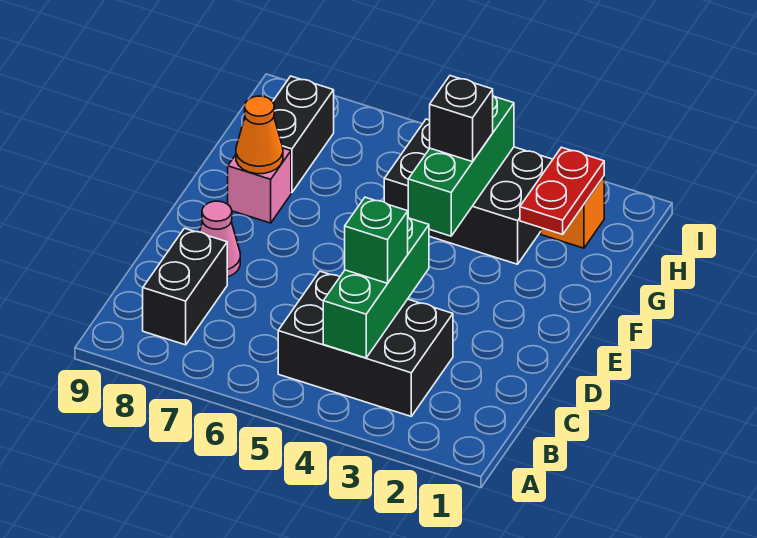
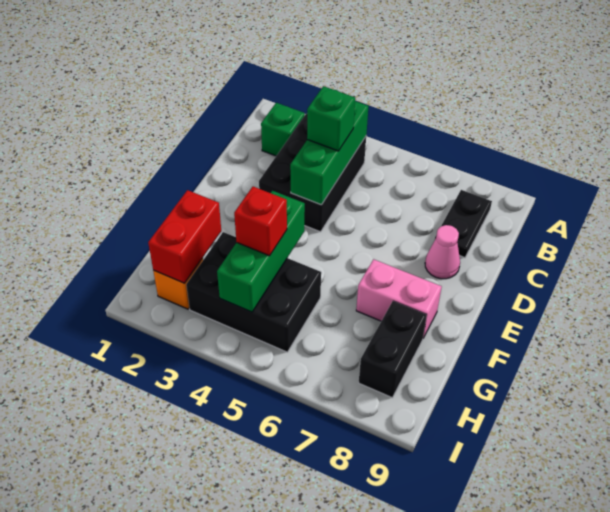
none -> green 1x1 brick [261,103,305,156]
black 2x3 brick [278,271,453,416] -> black 2x3 brick turned to [259,114,366,232]
black 1x2 brick [143,228,227,345] -> black 1x2 plate [435,190,492,258]
pink 1x1 brick [228,148,291,223] -> pink 1x2 brick [356,259,442,338]
orange 1x1 cone [236,96,283,174] -> none
red 1x2 plate [520,147,604,234] -> red 1x2 brick [148,190,221,283]
black 1x1 brick [430,76,493,162] -> red 1x1 brick [234,187,287,256]

